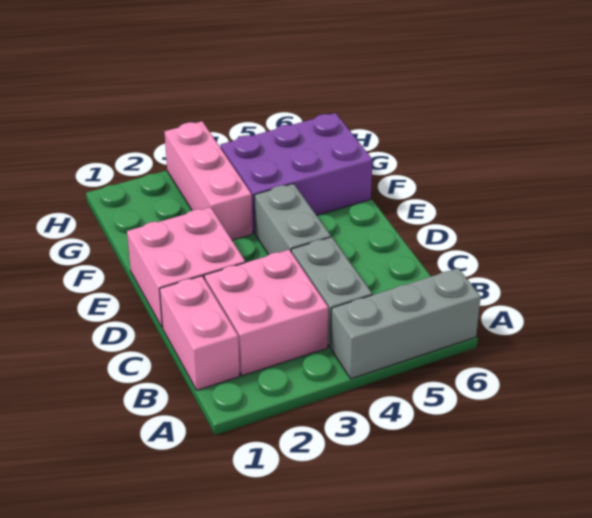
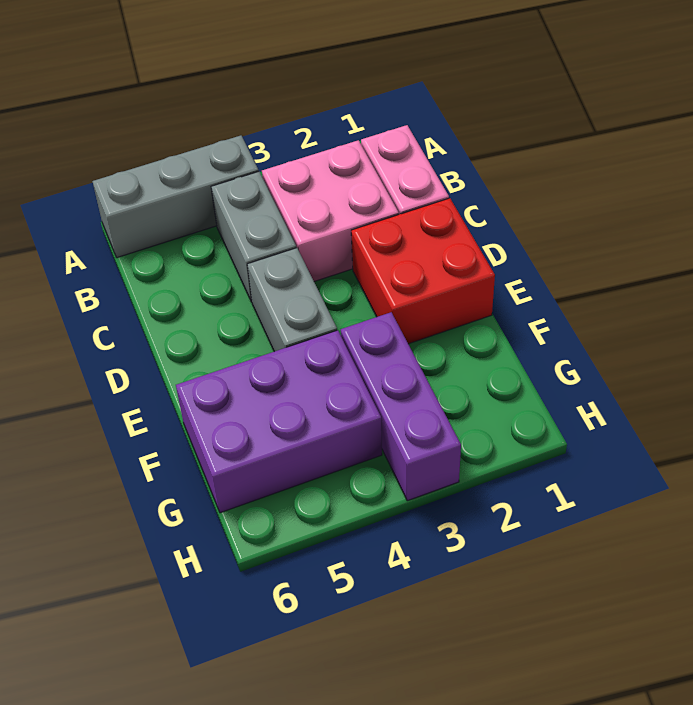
pink 2x2 brick [127,207,245,328] -> red 2x2 brick [351,198,495,344]
pink 1x3 brick [165,121,253,240] -> purple 1x3 brick [341,312,461,501]

